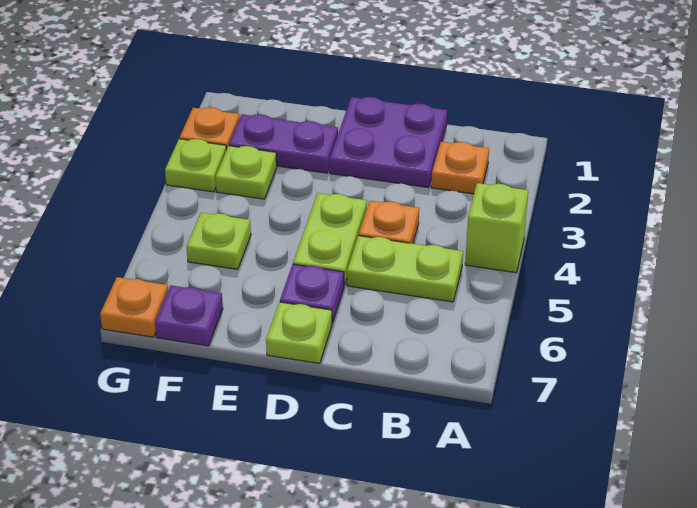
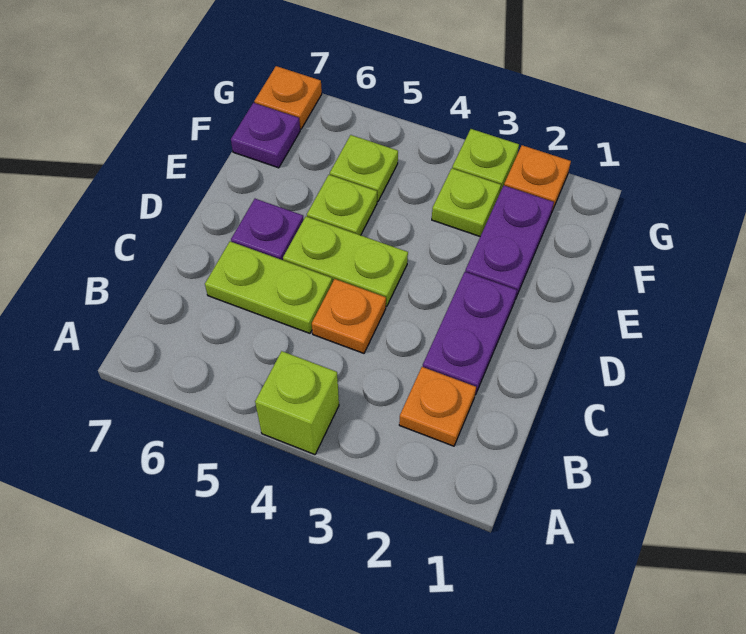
lime 1x2 plate [347,236,463,302] -> lime 1x2 plate turned to [205,241,332,333]
purple 2x2 plate [330,97,447,188] -> purple 1x2 plate [423,272,517,395]
lime 1x1 plate [266,302,332,364] -> lime 1x1 plate moved to [307,175,377,235]

